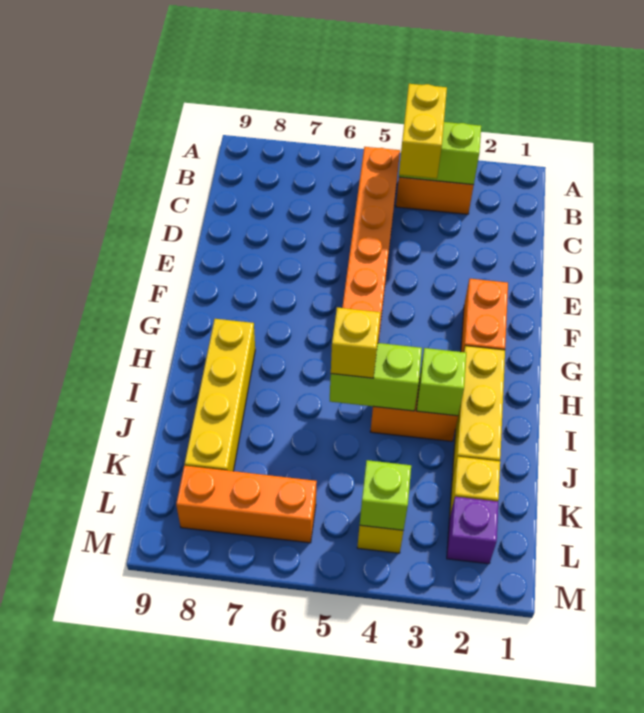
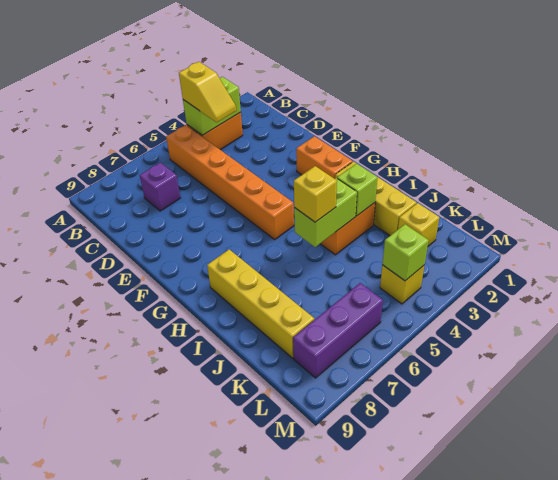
yellow 1x2 brick [399,84,447,179] -> yellow 1x2 slope [179,62,236,122]
purple 1x1 brick [447,497,498,564] -> purple 1x1 brick moved to [140,163,180,211]
orange 1x3 brick [176,466,317,543] -> purple 1x3 brick [293,283,383,378]

